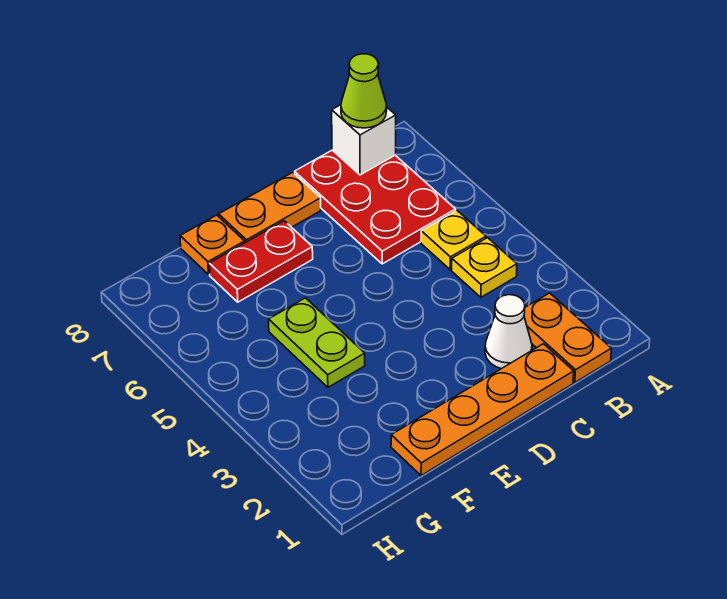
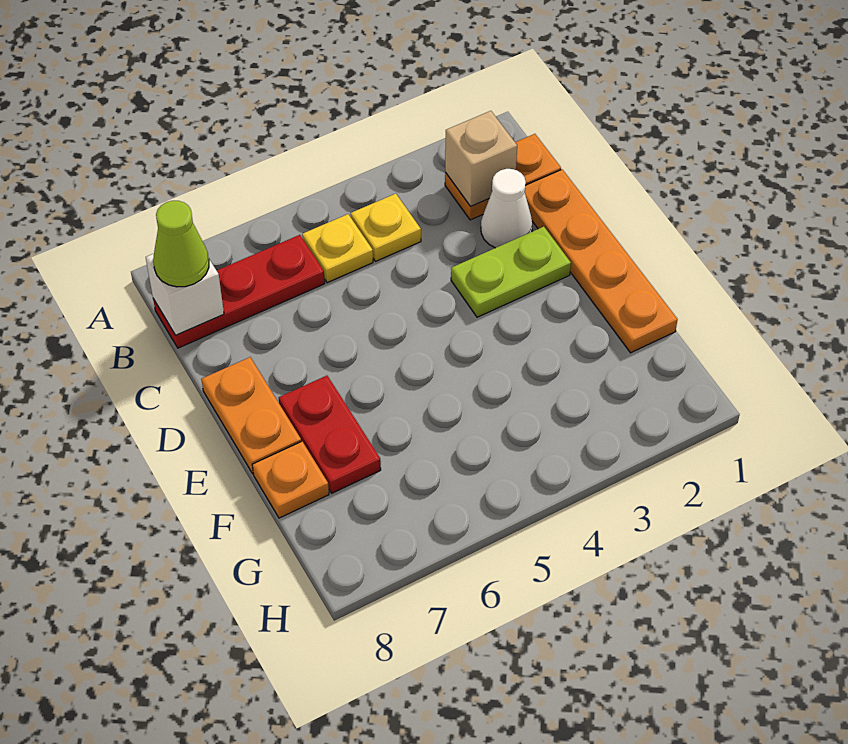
none -> tan 1x1 brick [445,111,517,206]
red 2x3 plate [295,150,456,264] -> red 1x3 plate [153,235,325,348]
lime 1x2 plate [269,298,365,387] -> lime 1x2 plate moved to [451,227,571,317]

